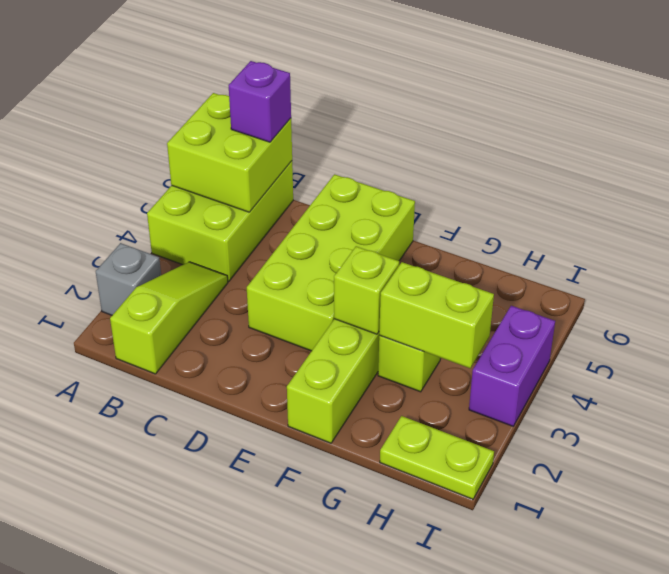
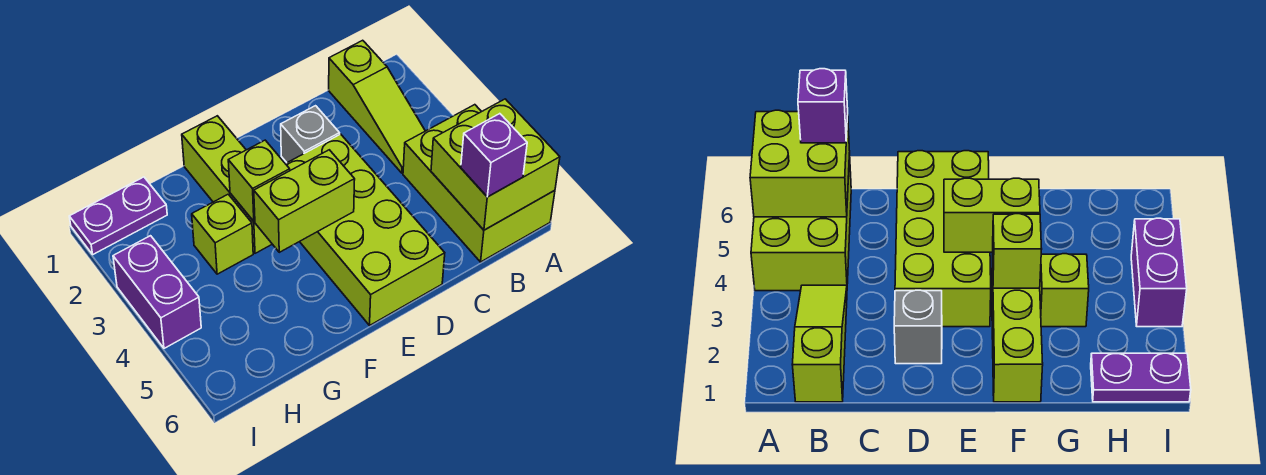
grey 1x1 brick [96,243,161,315] -> grey 1x1 brick moved to [281,106,340,162]
lime 1x2 brick [379,262,494,368] -> lime 1x2 brick moved to [254,150,355,252]
lime 1x2 plate [380,416,494,499] -> purple 1x2 plate [69,177,167,254]

